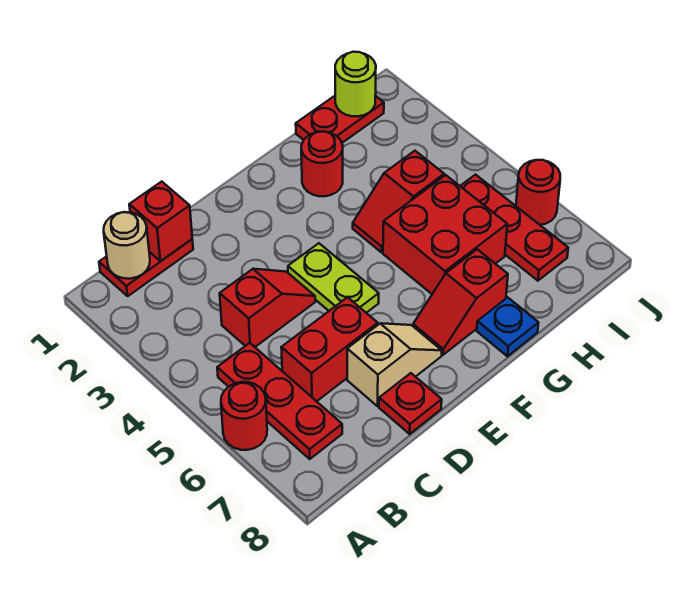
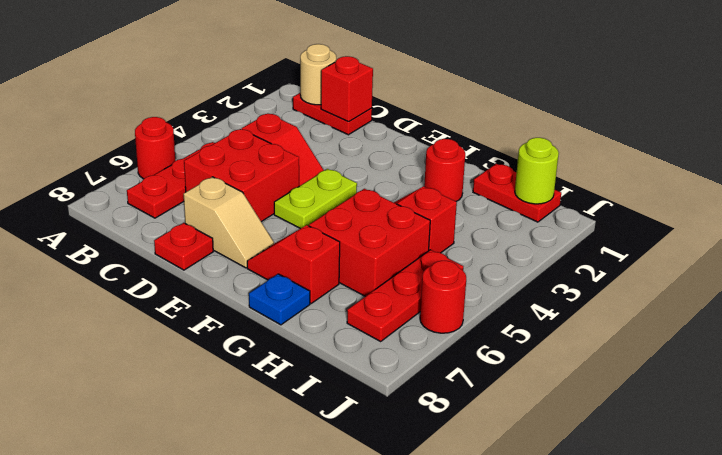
red 1x2 brick [281,297,378,401] -> red 2x2 brick [184,129,299,222]

